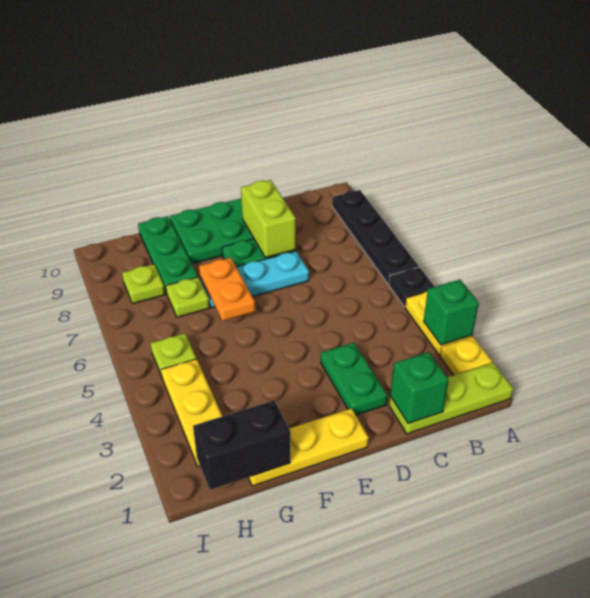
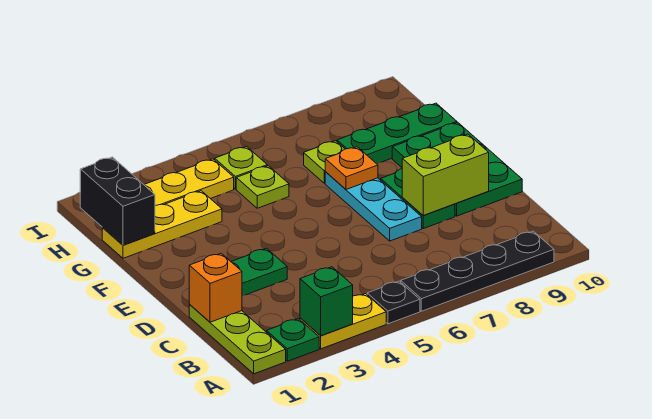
yellow 1x1 plate [440,337,492,375] -> green 1x1 plate [267,319,319,361]
green 1x1 brick [390,352,449,424] -> orange 1x1 brick [189,253,242,322]
yellow 1x3 plate [248,408,369,486] -> yellow 1x3 plate turned to [102,191,222,258]
orange 1x2 plate [199,258,255,321] -> orange 1x1 plate [325,147,378,190]
lime 1x1 plate [122,264,165,304] -> lime 1x1 plate moved to [236,166,289,208]

